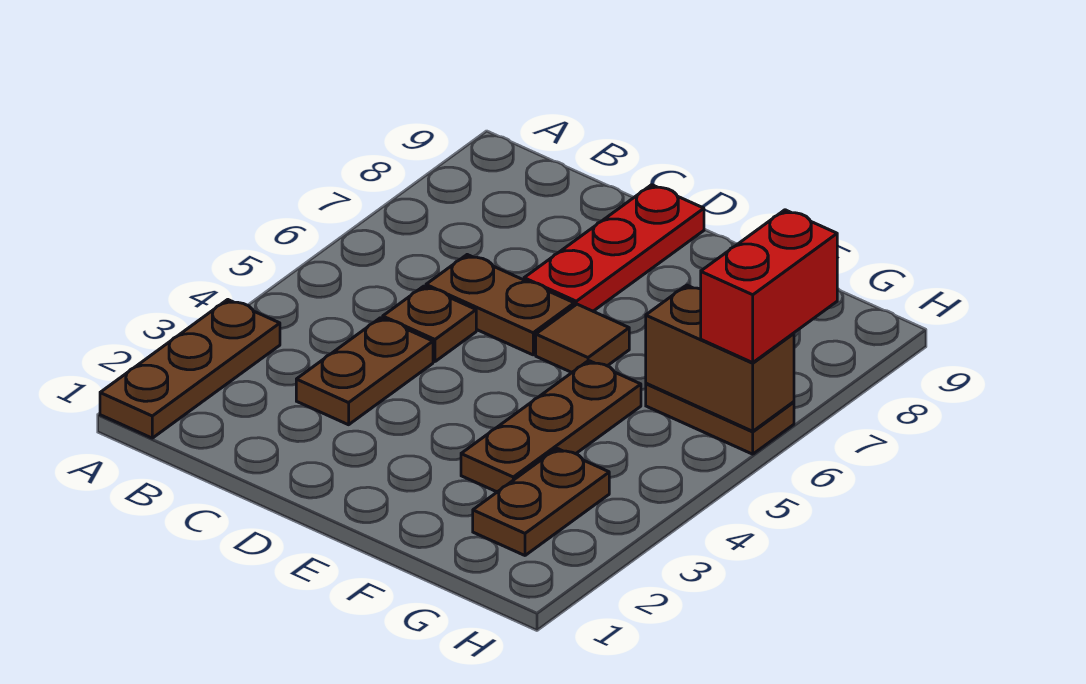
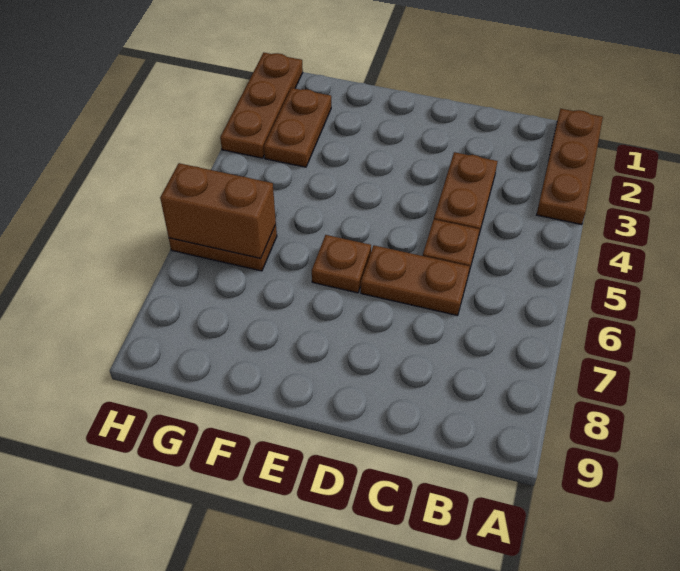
red 1x3 plate [524,185,704,311] -> none
brown 1x1 tile [536,304,629,372] -> brown 1x1 plate [312,235,371,293]
brown 1x3 plate [461,361,641,492] -> brown 1x3 plate moved to [220,53,303,158]
red 1x2 brick [701,210,837,363] -> none

